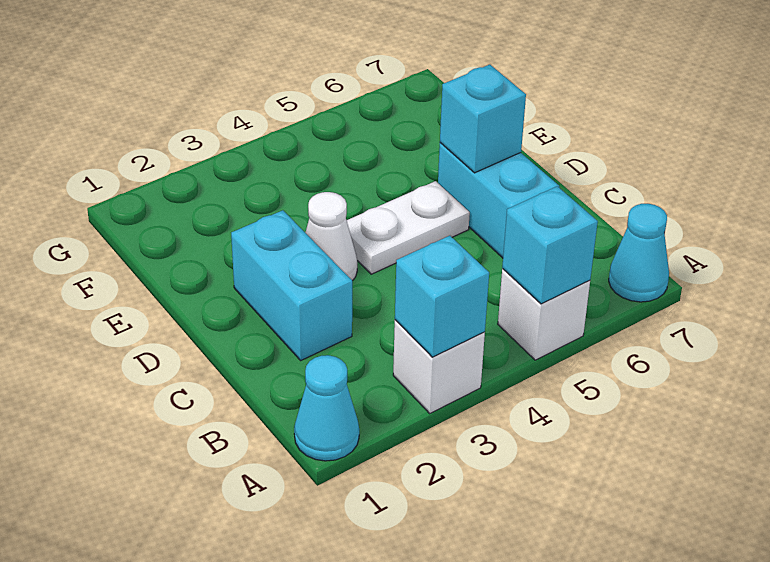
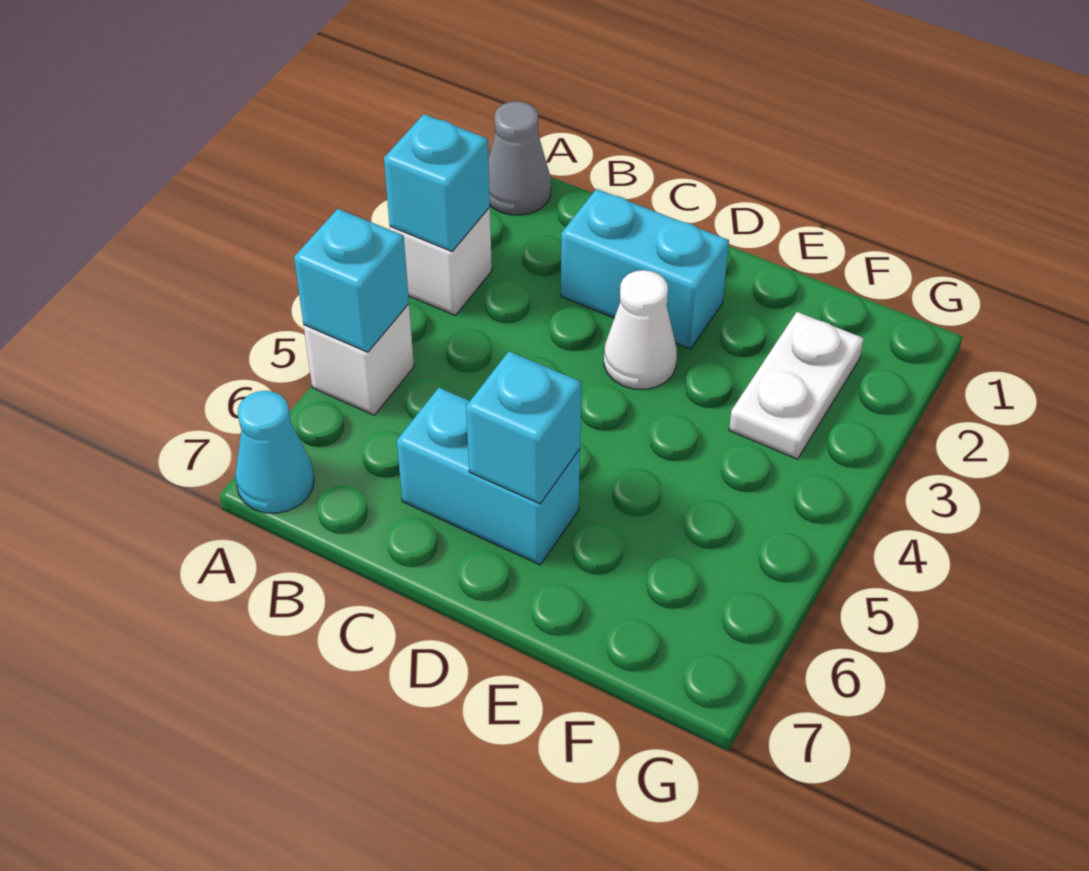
cyan 1x1 cone [294,355,359,461] -> grey 1x1 cone [488,101,551,215]
white 1x2 plate [347,181,470,274] -> white 1x2 plate moved to [729,312,864,459]

